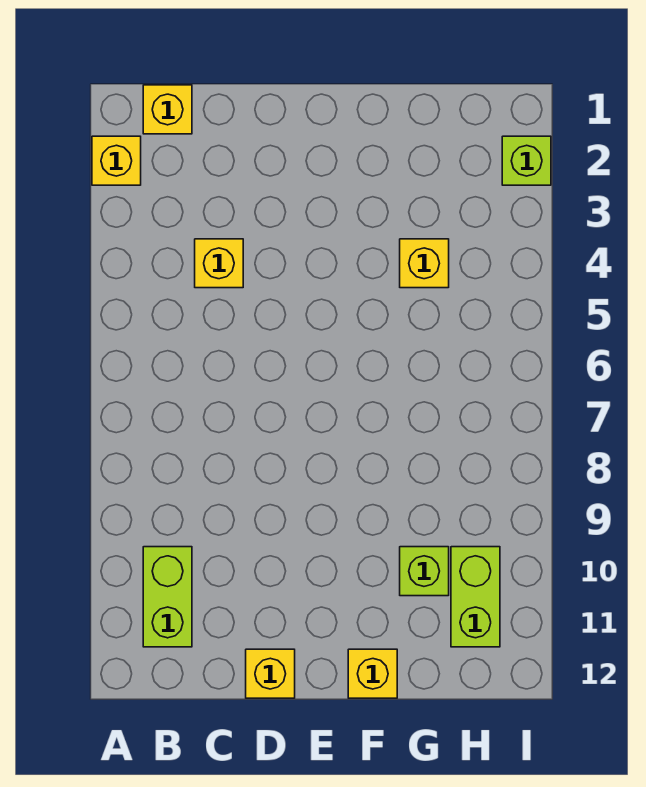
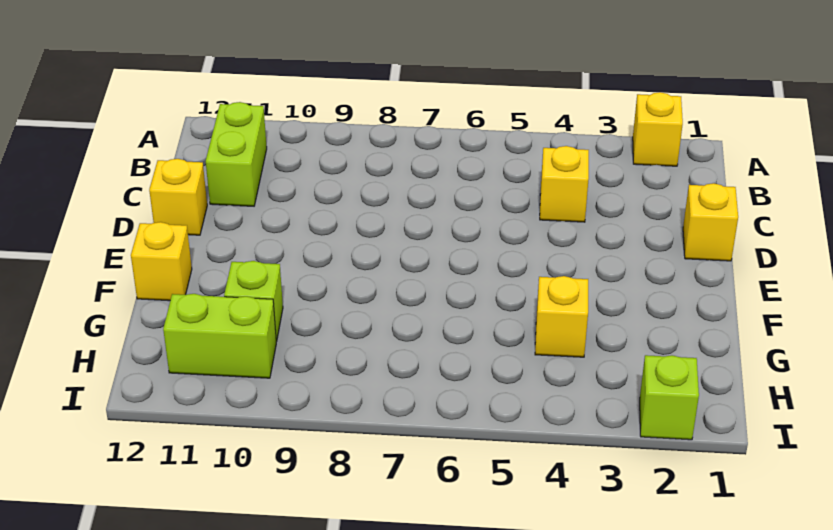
yellow 1x1 brick [143,85,192,134] -> yellow 1x1 brick moved to [683,183,738,261]
lime 1x2 brick [143,547,192,647] -> lime 1x2 brick turned to [206,102,267,206]

